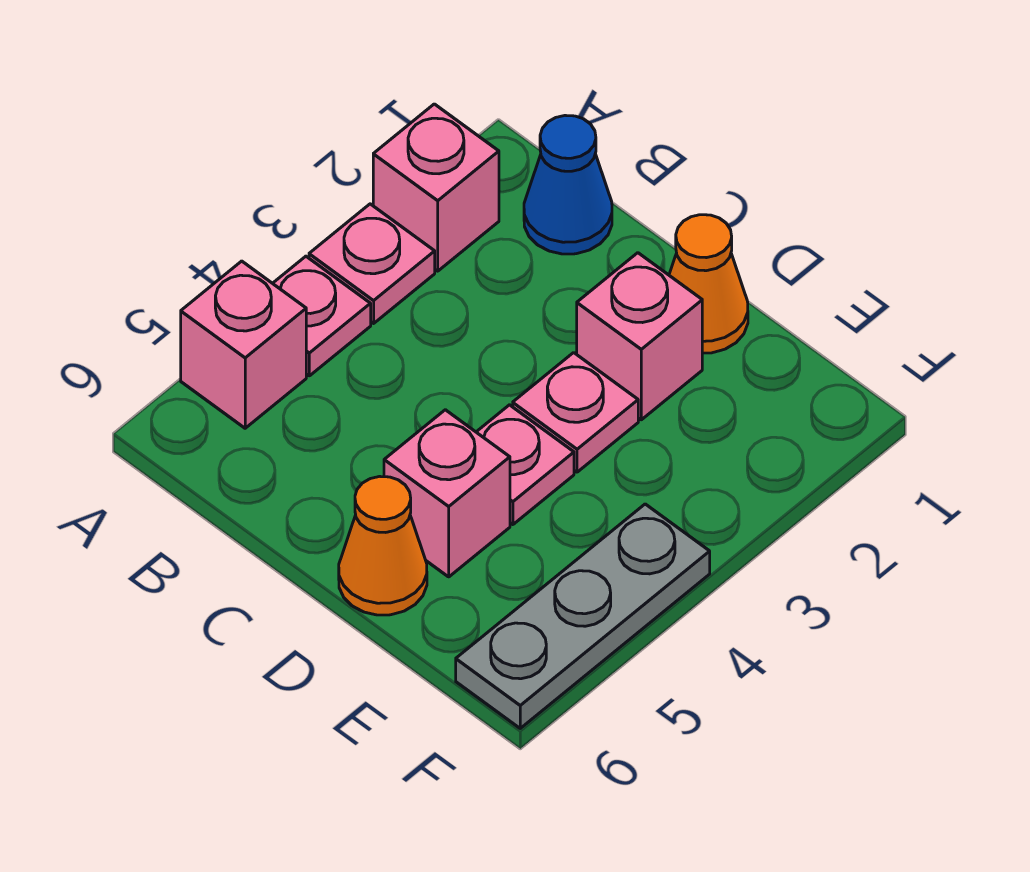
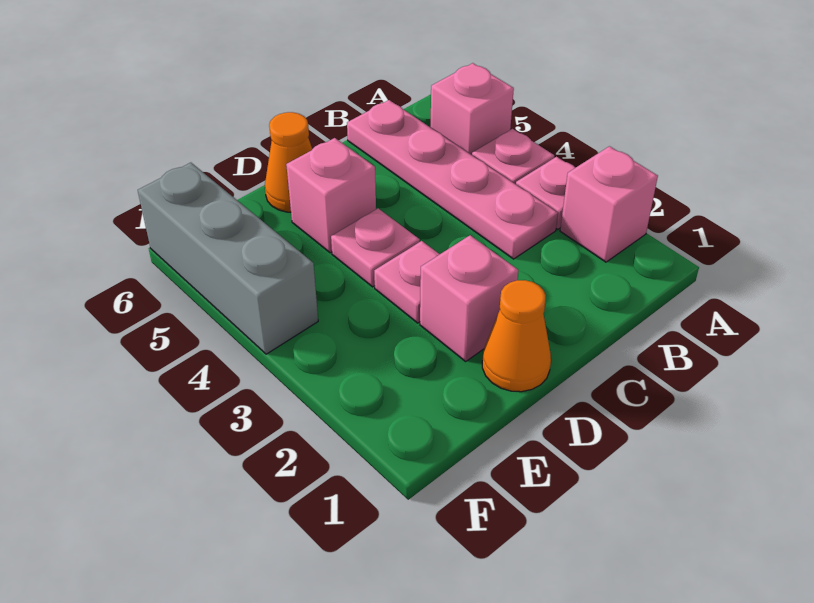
blue 1x1 cone [524,115,612,254] -> none
none -> pink 1x4 plate [347,100,558,259]
grey 1x3 plate [456,504,710,728] -> grey 1x3 brick [138,163,318,354]

